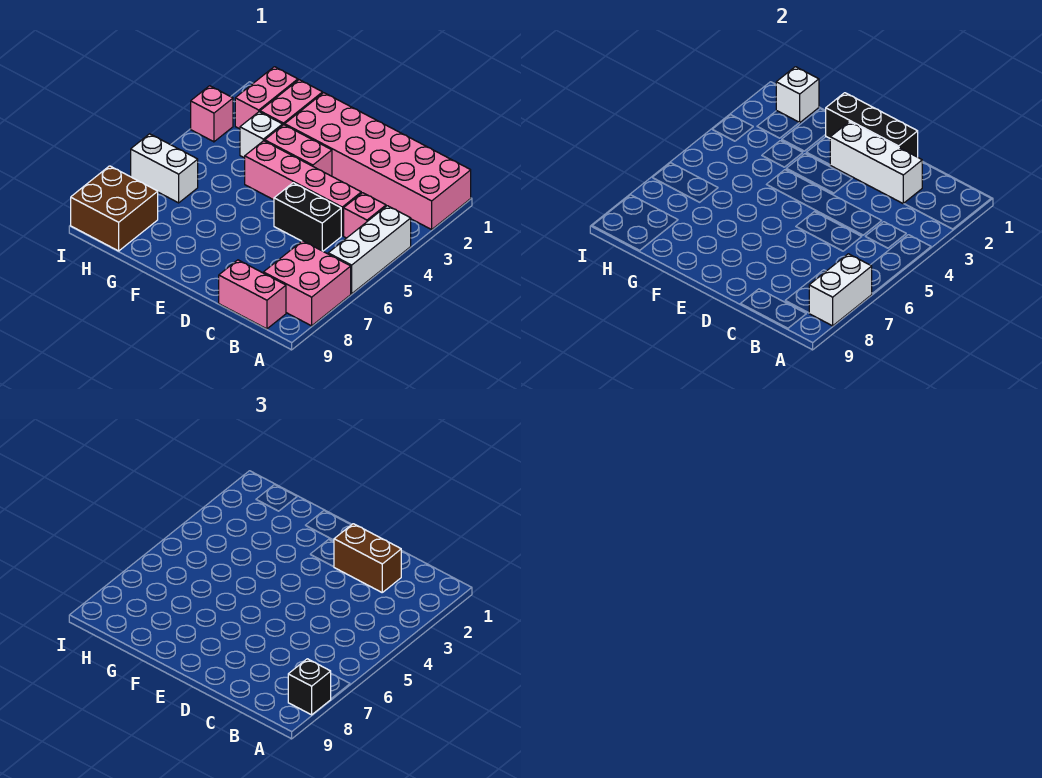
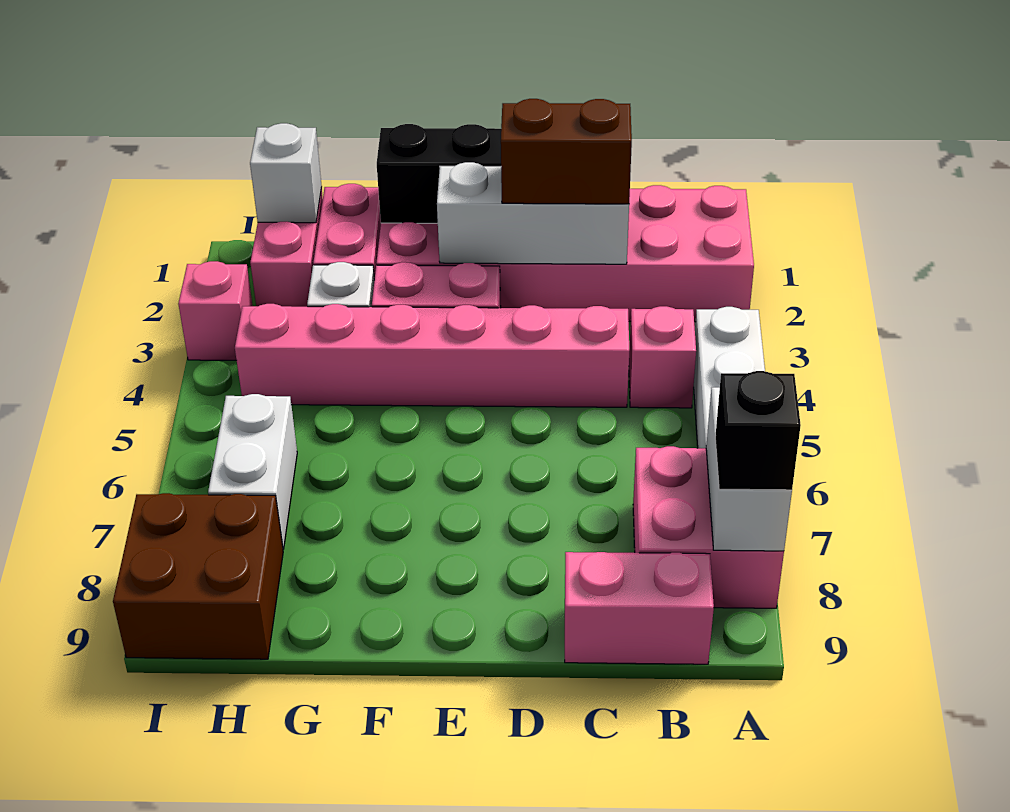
pink 1x4 brick [245,141,361,236] -> pink 1x6 brick [235,304,629,407]
black 1x2 brick [274,183,341,251] -> none
white 1x2 brick [131,134,198,203] -> white 1x2 brick turned to [208,394,297,549]

